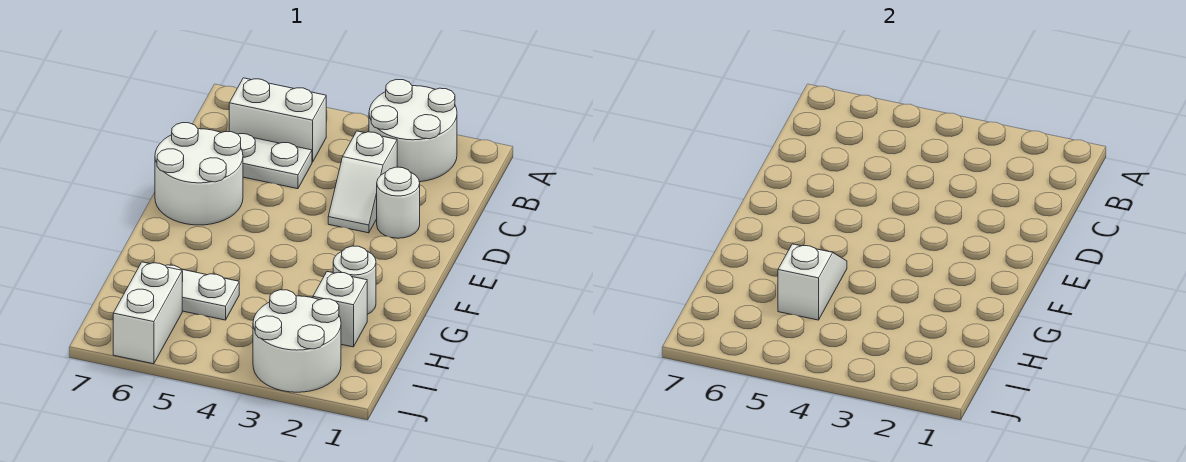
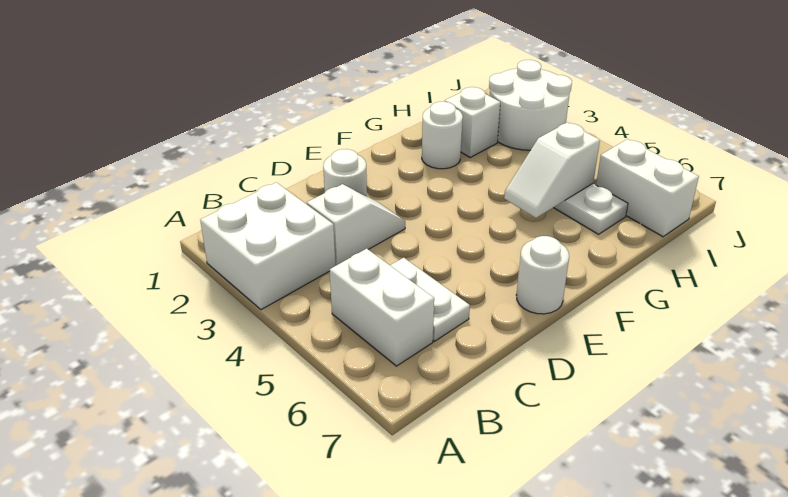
white 2x2 round brick [369,79,457,182] -> white 2x2 brick [200,182,335,310]
white 2x2 round brick [155,123,243,225] -> white 1x1 round brick [516,236,569,314]
white 1x2 brick [113,262,182,364] -> white 1x2 brick turned to [596,139,699,237]

